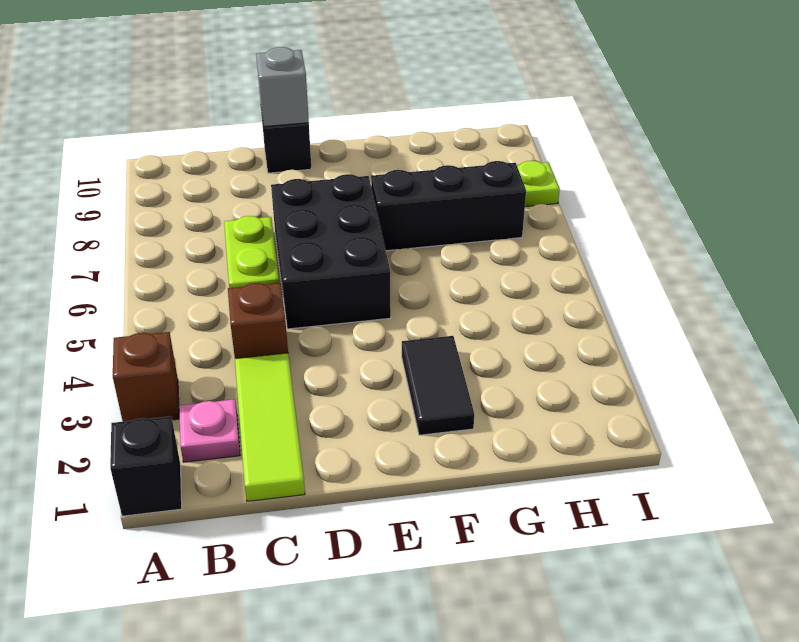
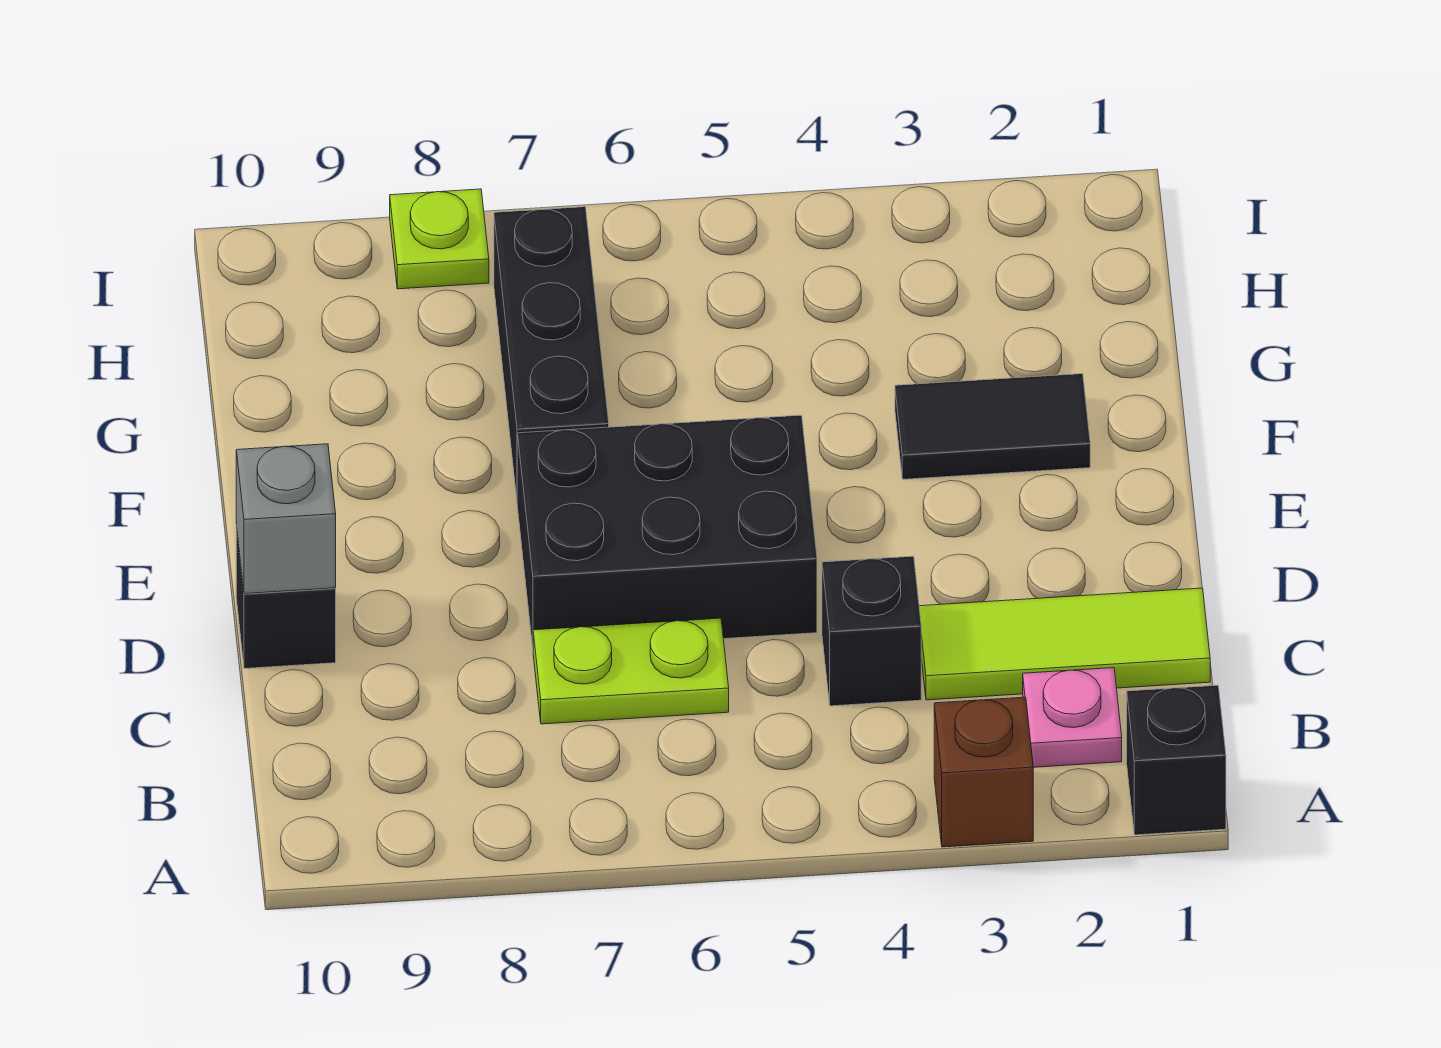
brown 1x1 brick [228,283,288,359] -> black 1x1 brick [822,556,921,706]

